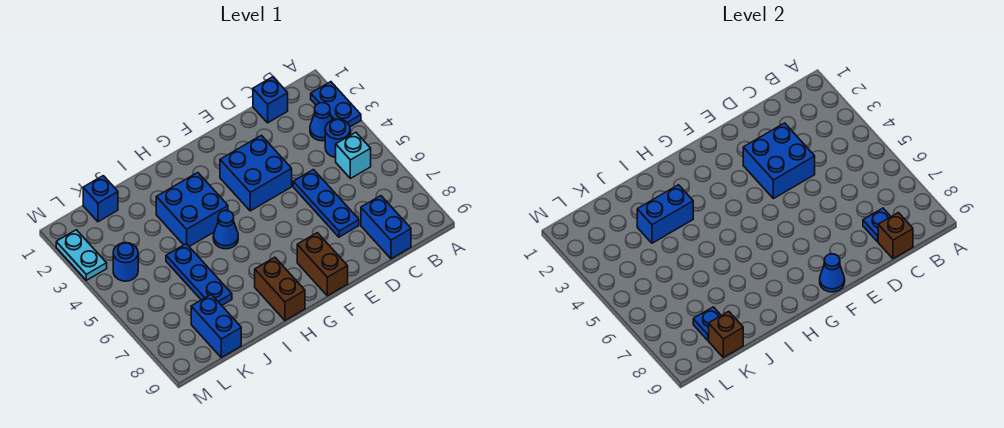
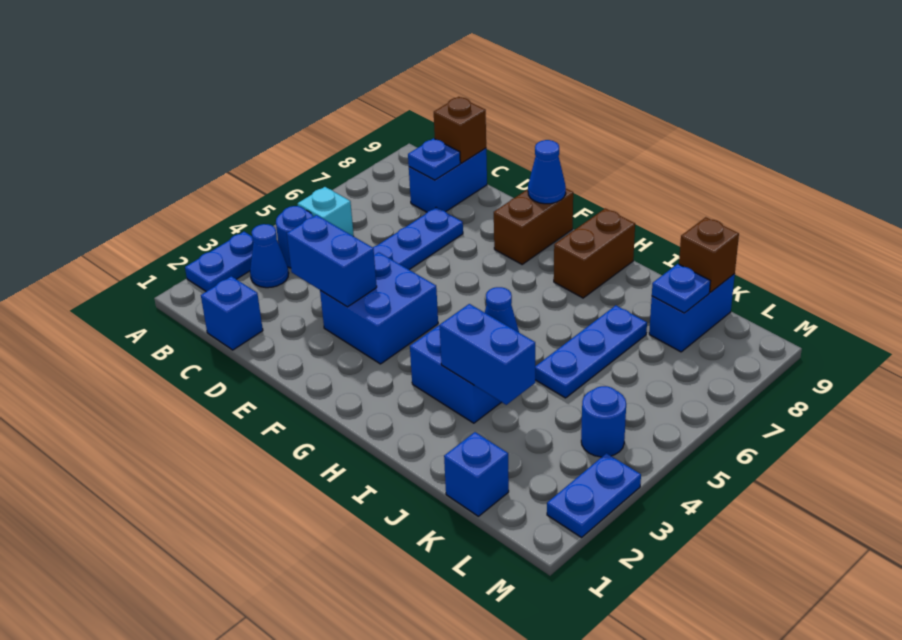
blue 2x2 brick [743,123,815,199] -> blue 1x2 brick [287,215,377,307]
cyan 1x2 plate [56,230,107,280] -> blue 1x2 plate [547,453,641,538]

